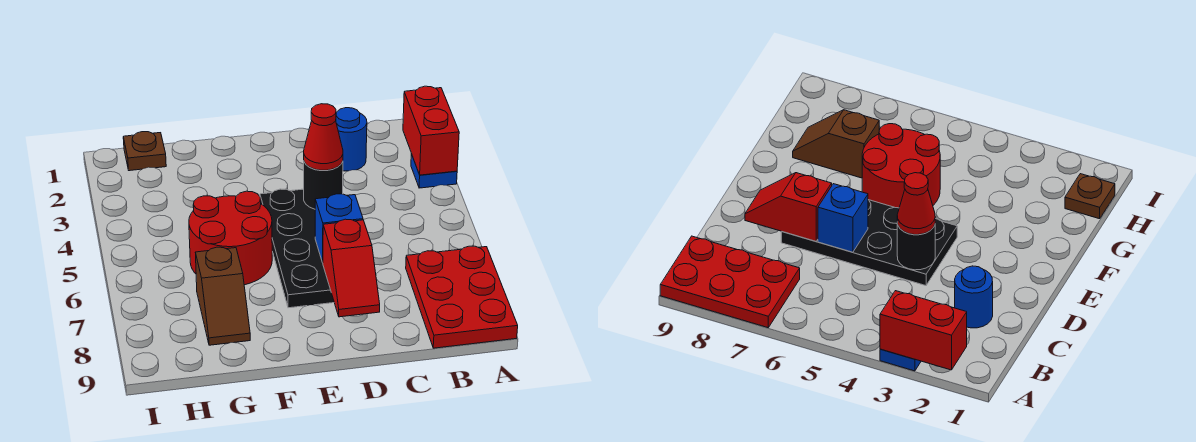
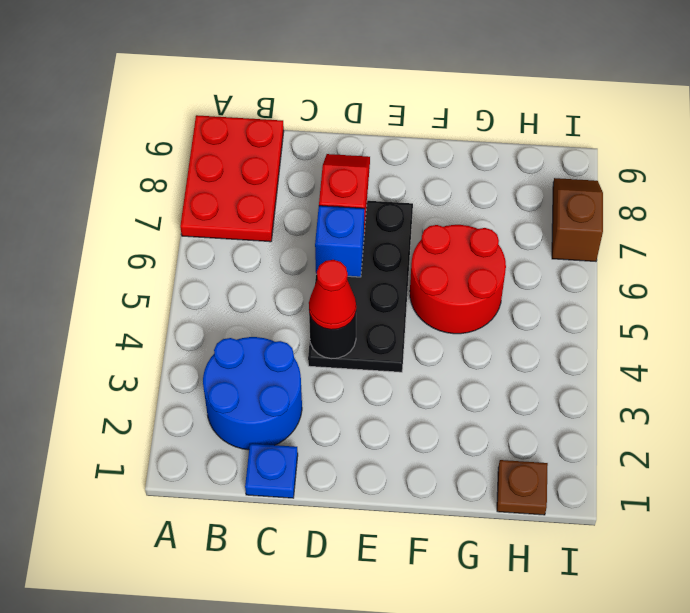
red 1x2 brick [403,86,459,175] -> none
blue 1x1 plate [411,154,457,188] -> blue 1x1 plate moved to [245,444,298,498]
blue 1x1 round brick [336,108,367,171] -> blue 2x2 round brick [203,337,302,450]
brown 1x2 slope [195,247,250,345] -> brown 1x2 slope moved to [552,178,603,261]

